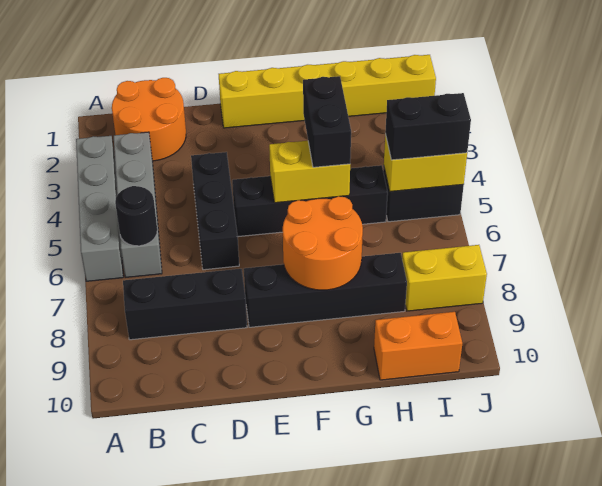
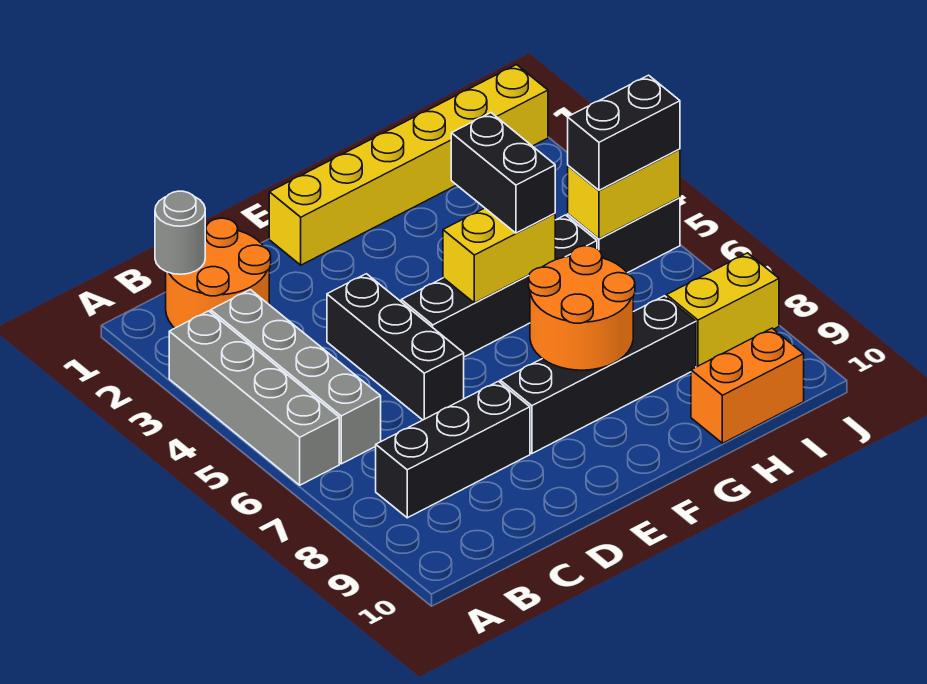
none -> grey 1x1 round brick [155,191,205,274]
black 1x1 round brick [115,186,157,246] -> none

